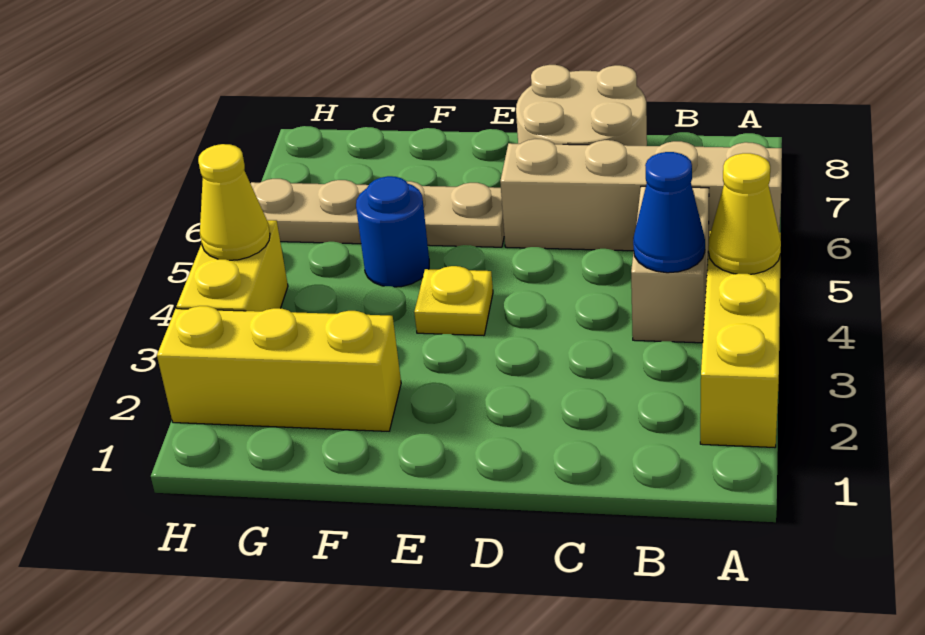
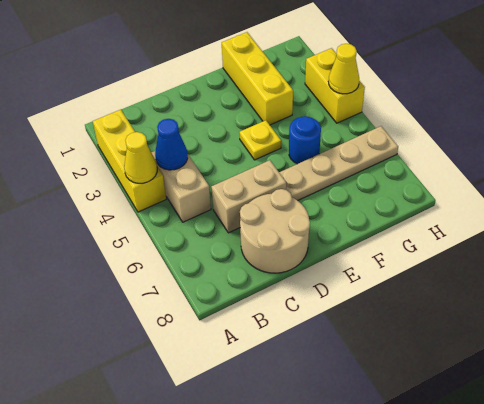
tan 1x4 brick [500,139,782,251] -> tan 1x2 brick [211,160,286,233]
yellow 1x3 brick [157,306,401,431] -> yellow 1x3 brick turned to [222,32,293,125]

